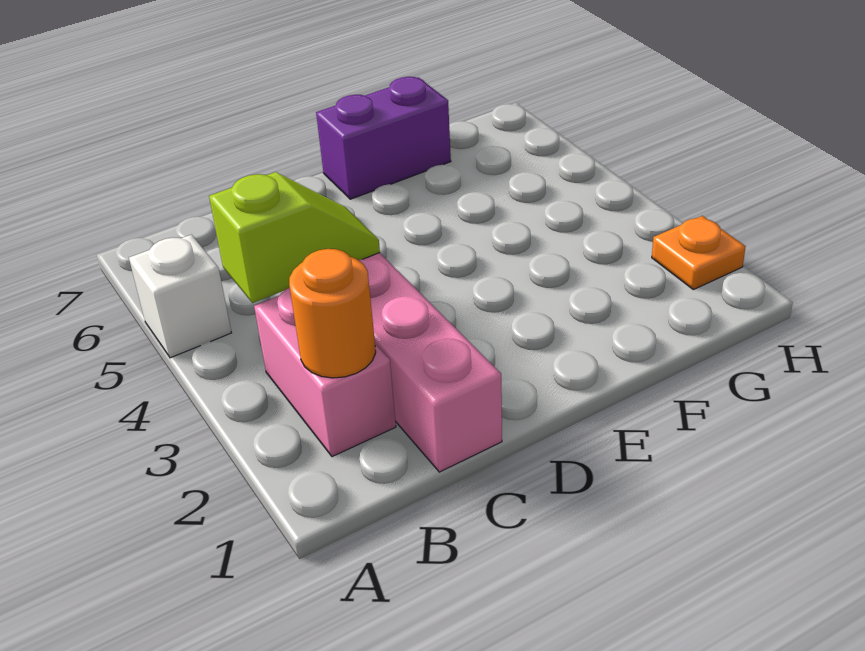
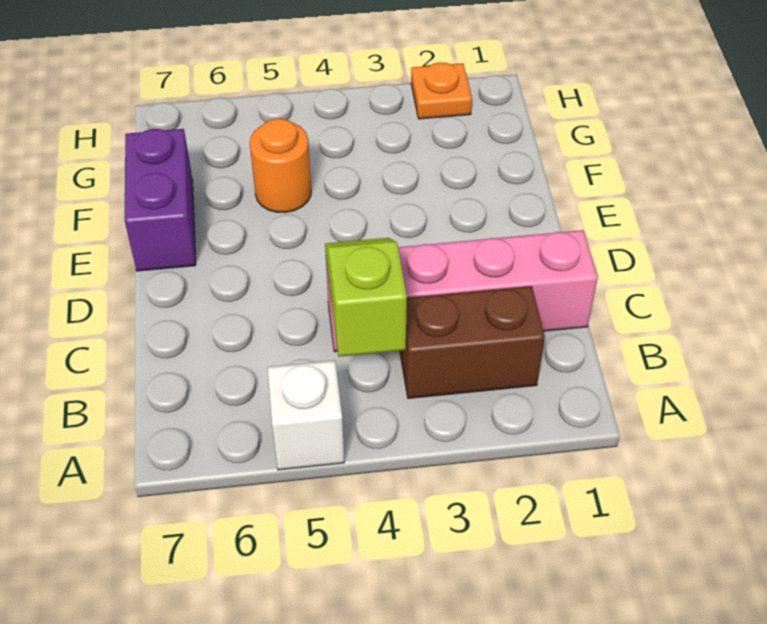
pink 1x2 brick [254,288,396,457] -> brown 1x2 brick [400,286,545,398]
orange 1x1 round brick [289,249,376,378] -> orange 1x1 round brick moved to [250,119,311,213]

